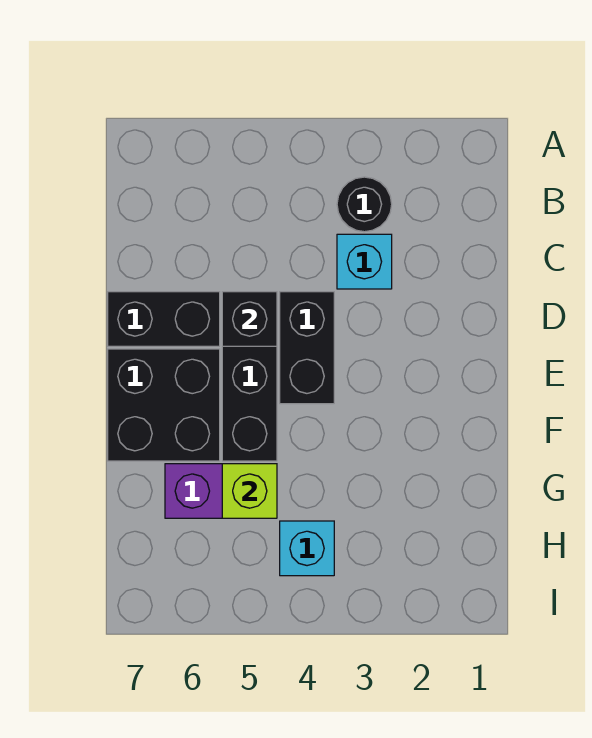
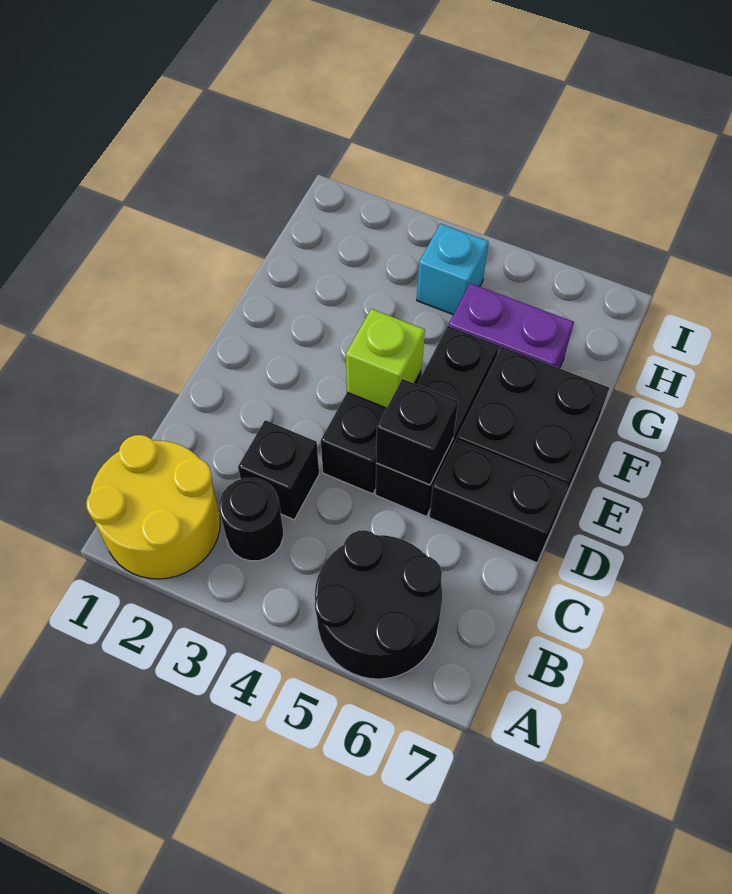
none -> yellow 2x2 round brick [86,435,220,579]
none -> black 2x2 round brick [315,530,442,679]
cyan 1x1 brick [337,234,392,289] -> black 1x1 brick [238,420,319,520]
lime 1x1 brick [222,464,277,518] -> lime 1x1 brick moved to [346,309,425,408]

